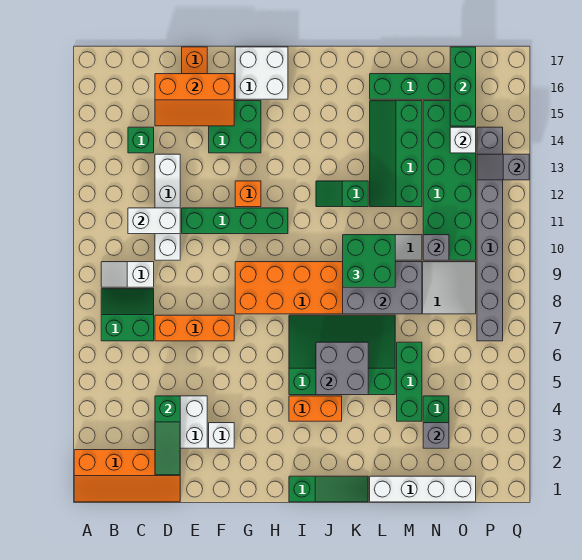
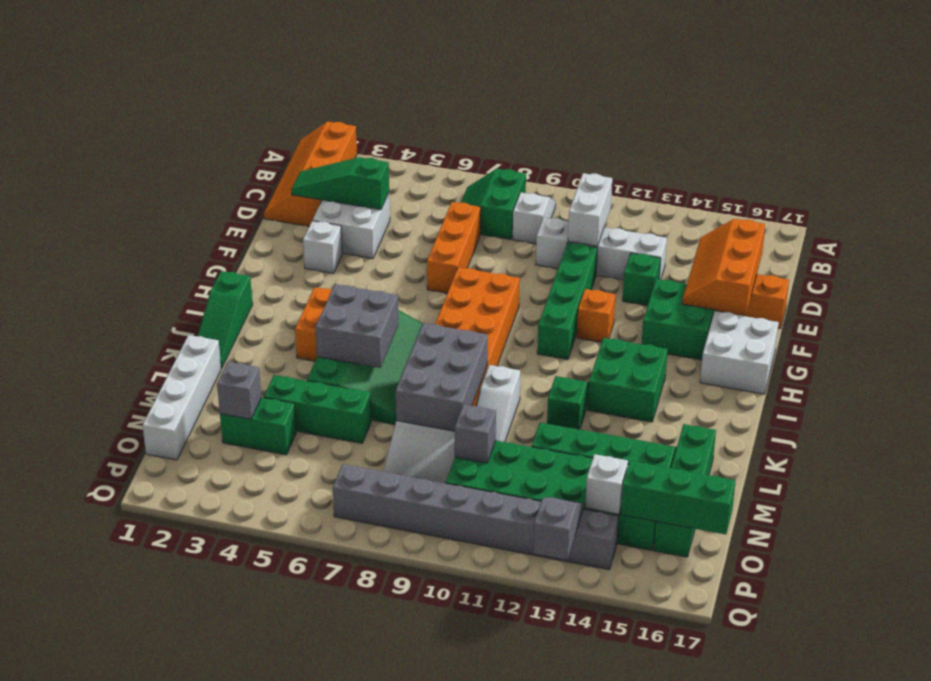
green 2x2 slope [101,289,154,341] -> green 2x2 slope turned to [461,169,526,240]
green 1x1 brick [128,127,154,153] -> green 1x1 brick moved to [623,253,661,306]
green 2x2 brick [343,235,395,287] -> green 2x2 brick moved to [588,338,667,422]

